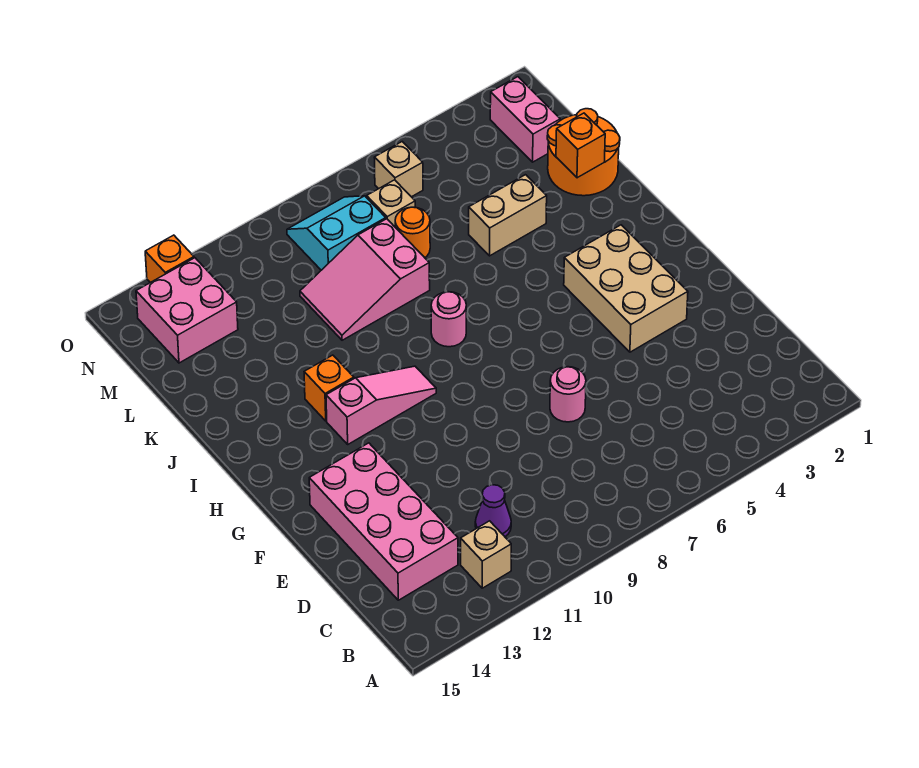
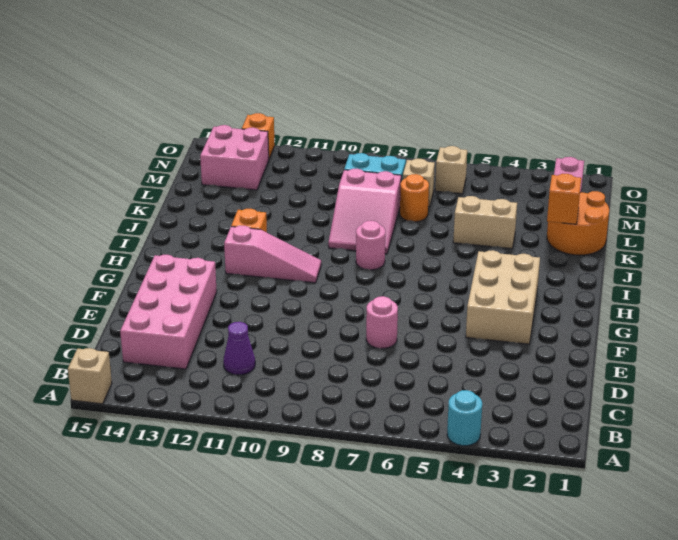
none -> cyan 1x1 round brick [447,390,482,446]
tan 1x1 brick [461,521,511,588] -> tan 1x1 brick moved to [68,348,112,404]
pink 2x3 slope [300,219,430,340] -> pink 2x3 slope turned to [328,169,401,254]

